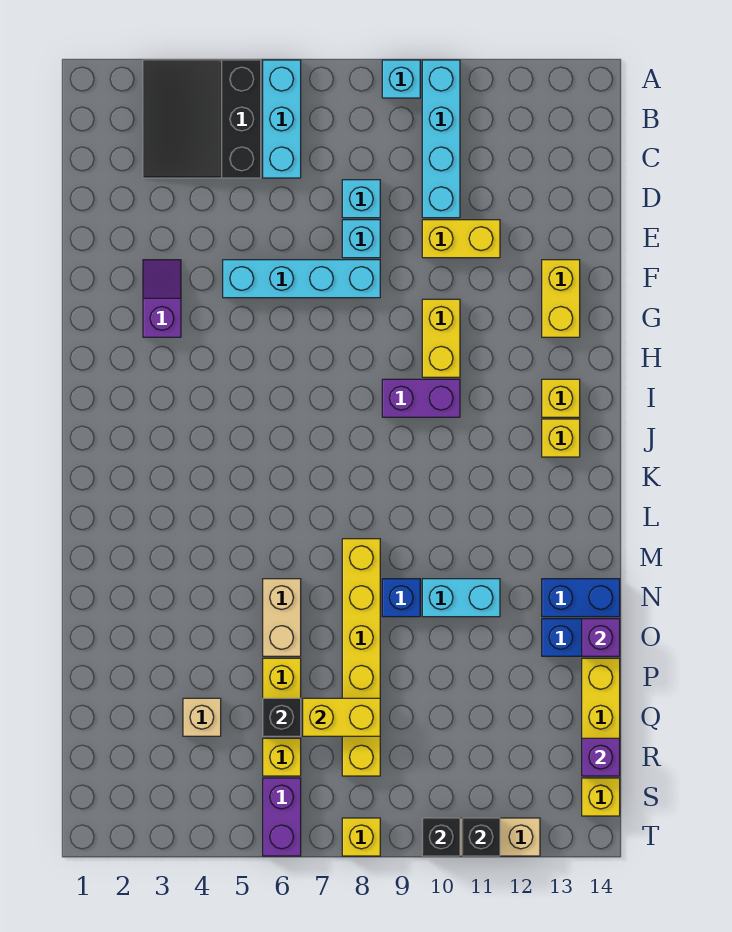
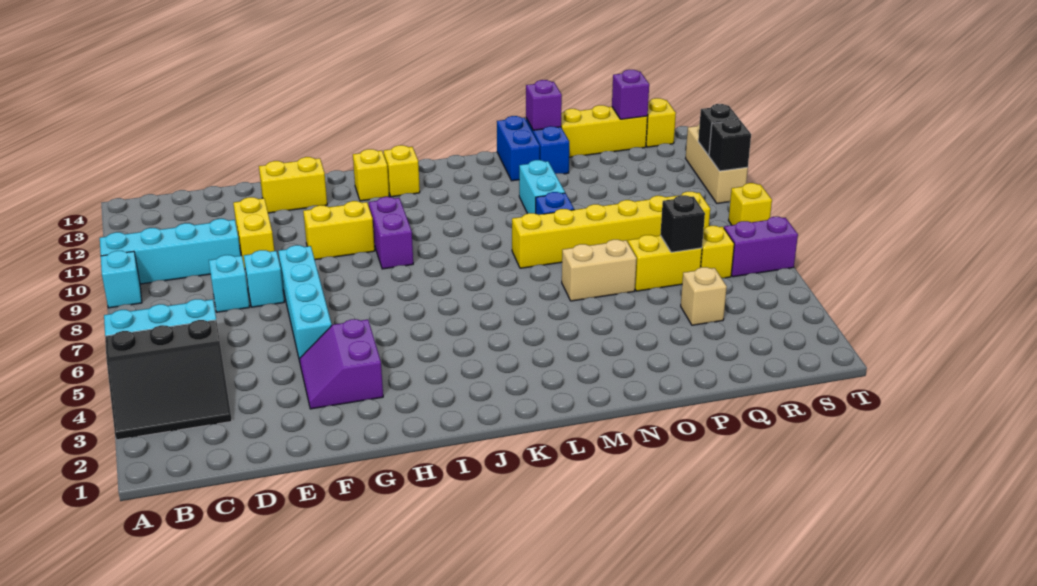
purple 1x2 slope [143,260,181,337] -> purple 2x2 slope [300,319,383,409]
yellow 1x2 brick [303,698,380,736] -> none

